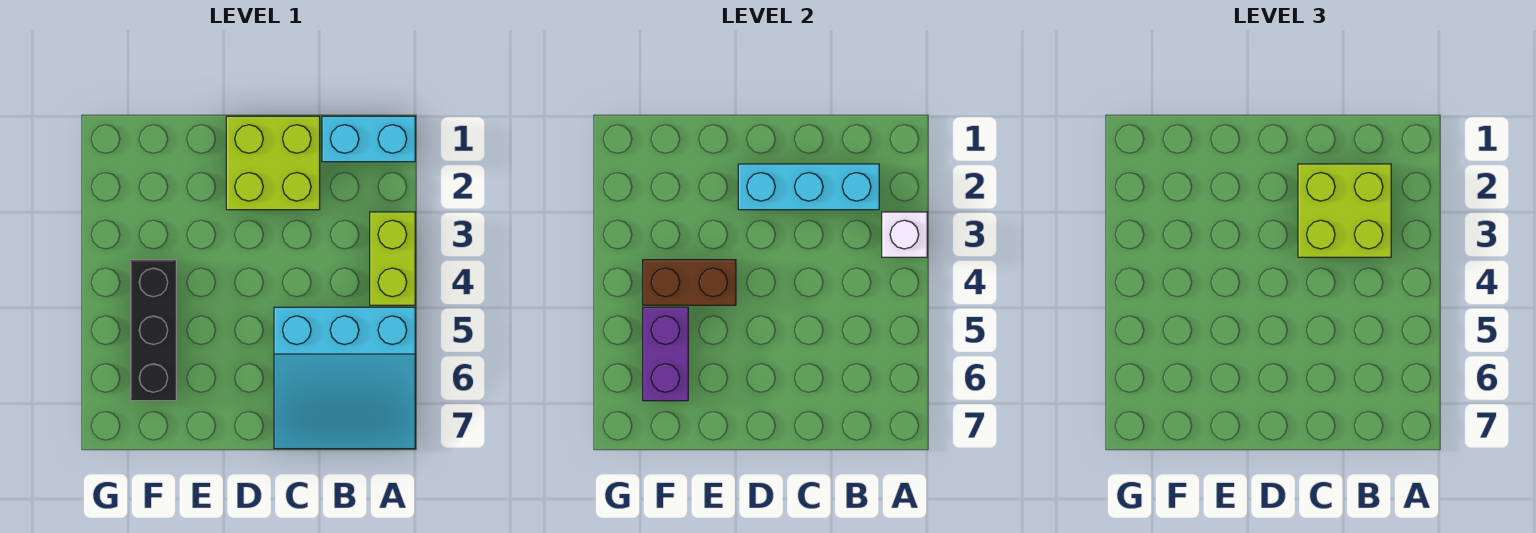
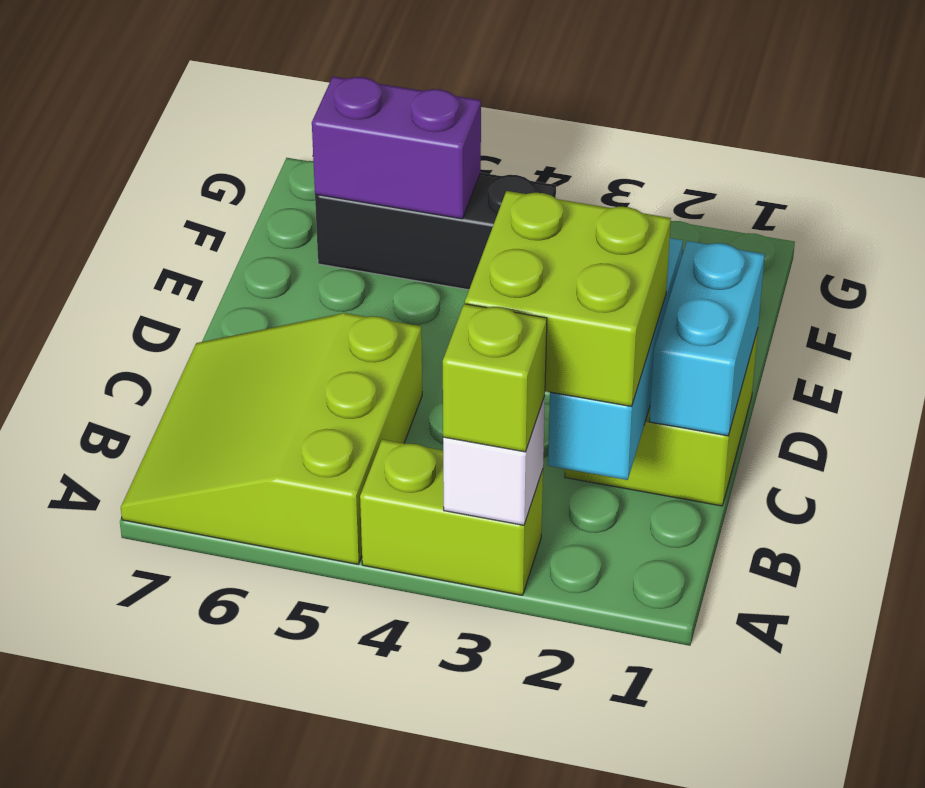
cyan 1x2 brick [322,116,415,162] -> cyan 1x2 brick moved to [649,241,765,436]
none -> lime 1x1 brick [443,304,547,452]
cyan 3x3 slope [274,307,415,449] -> lime 3x3 slope [121,313,422,564]
brown 1x2 brick [643,260,736,305] -> none

